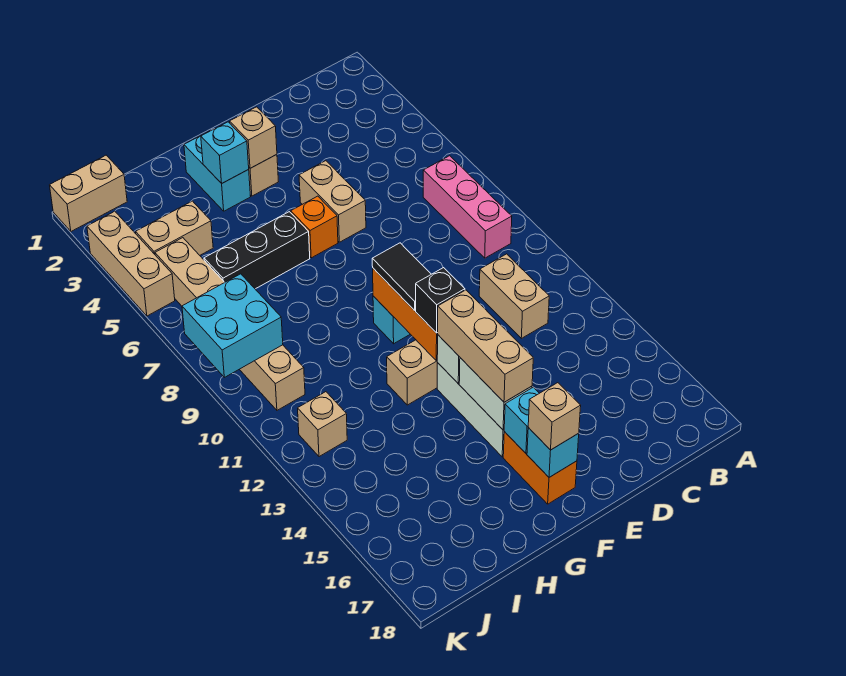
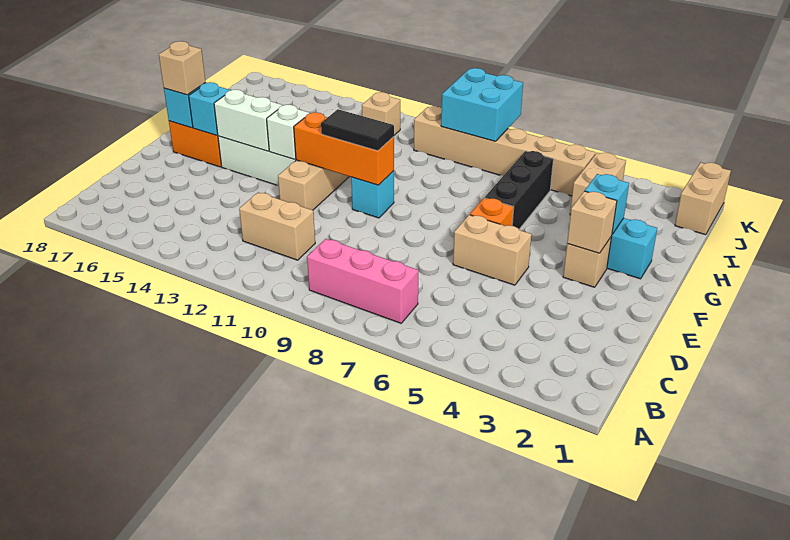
black 1x1 brick [416,268,465,333] -> none
tan 1x3 brick [438,290,533,402] -> none
tan 1x3 brick [87,211,175,316] -> none

